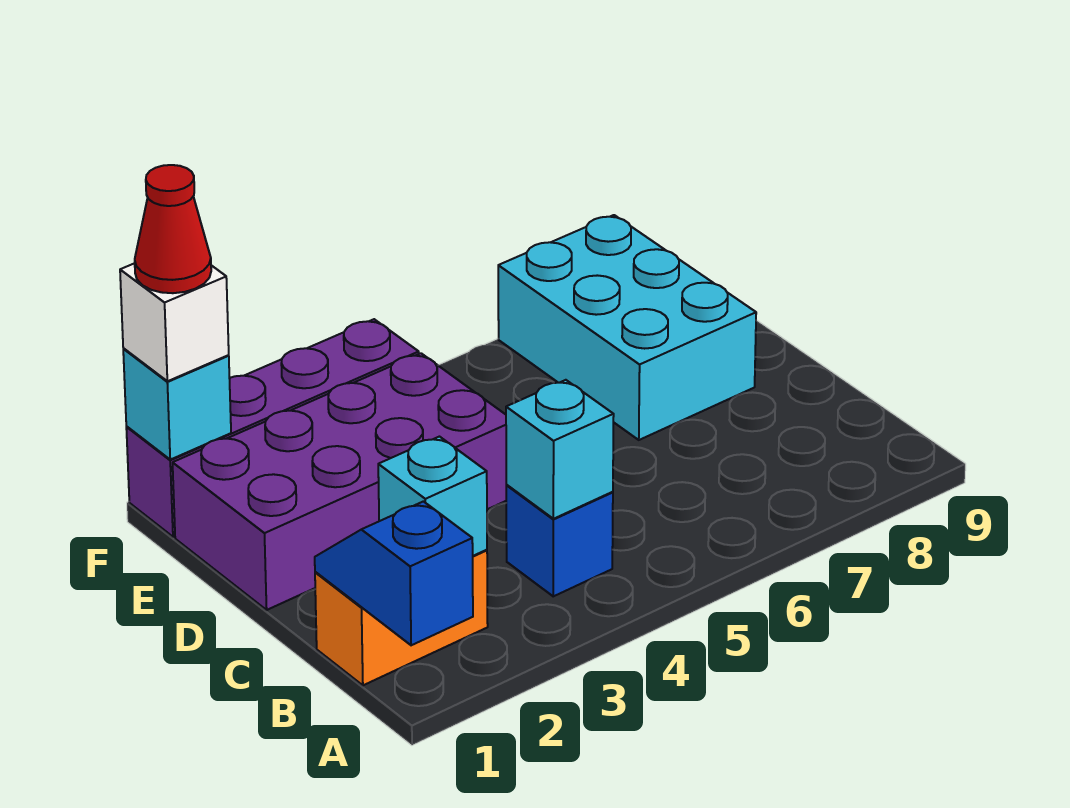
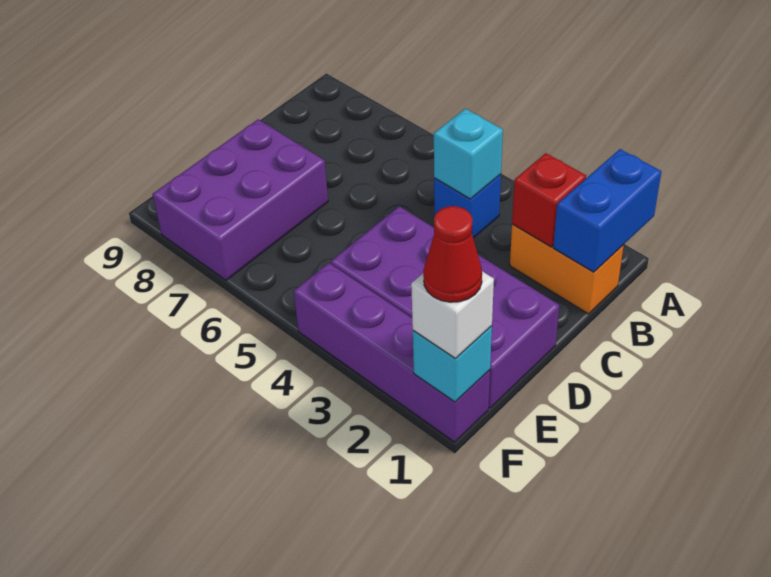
blue 1x2 slope [315,501,473,645] -> blue 1x2 brick [553,149,661,272]
cyan 1x1 brick [378,437,487,556] -> red 1x1 brick [512,153,586,247]
cyan 2x3 brick [498,215,756,440] -> purple 2x3 brick [153,120,328,280]

